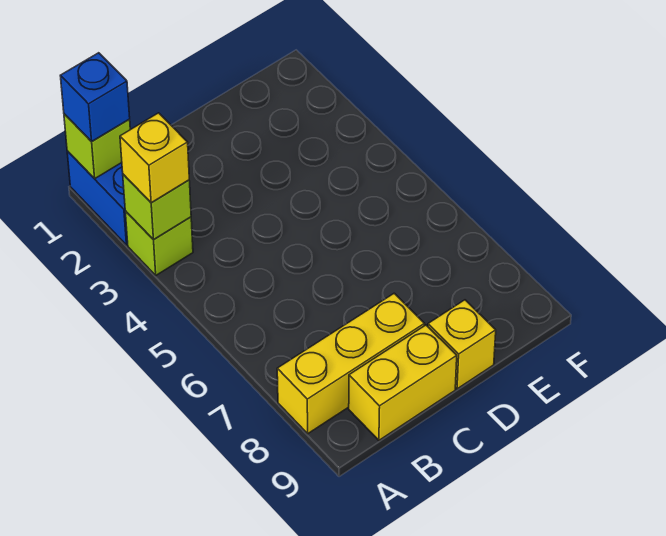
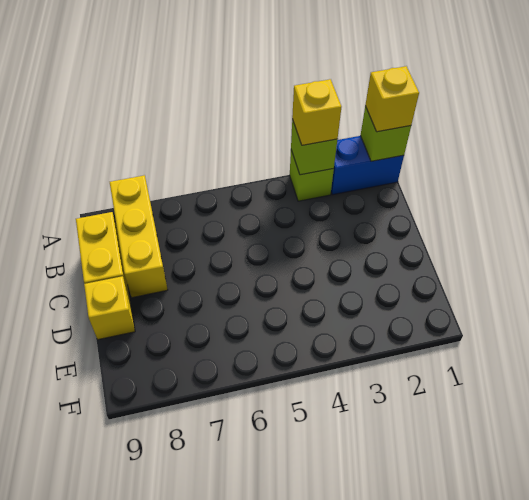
blue 1x1 brick [60,53,130,142] -> yellow 1x1 brick [365,66,419,132]

